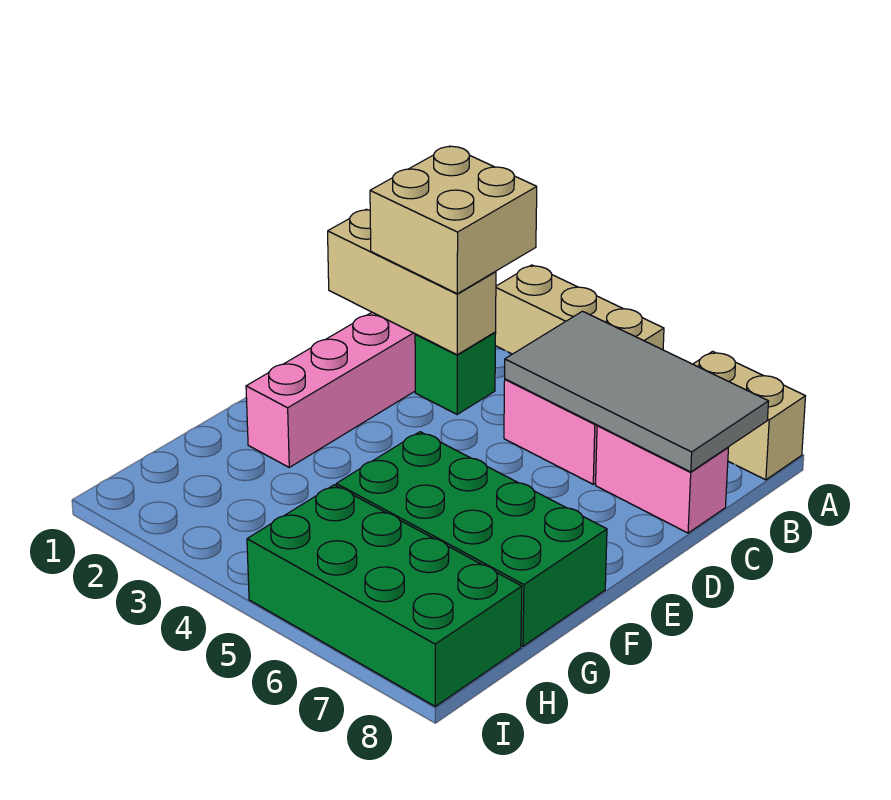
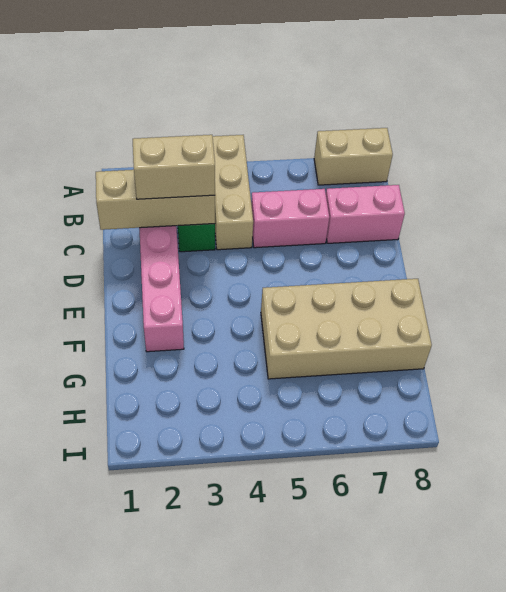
tan 1x3 brick [495,265,664,354] -> tan 1x3 brick turned to [213,135,253,250]
tan 2x2 brick [370,146,537,294] -> tan 1x2 brick [133,135,215,199]
grey 2x4 tile [505,311,769,472] -> none
green 2x4 brick [336,432,607,646] -> tan 2x4 brick [261,279,432,379]
green 2x4 brick [247,485,522,706] -> none

